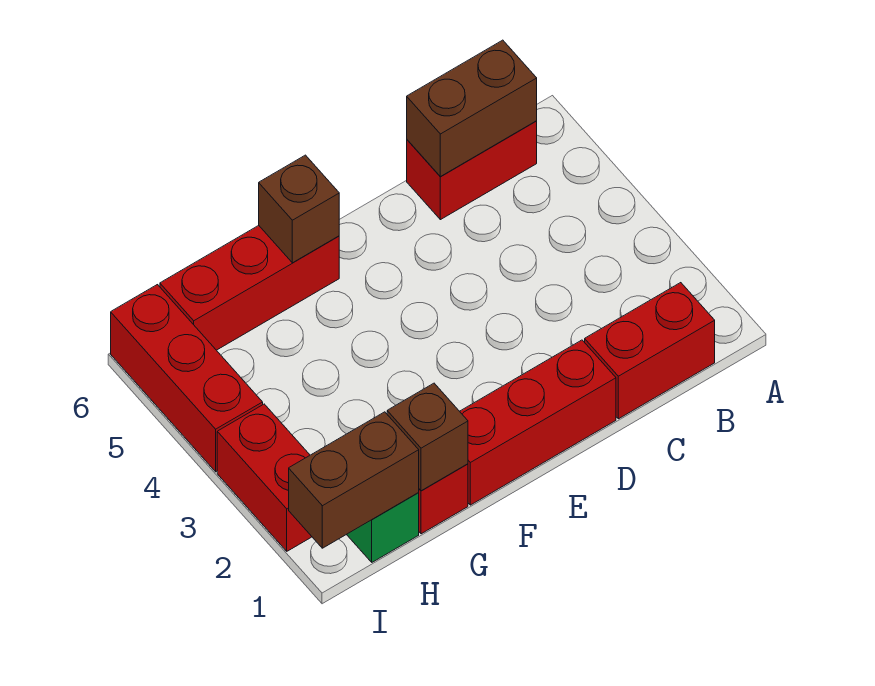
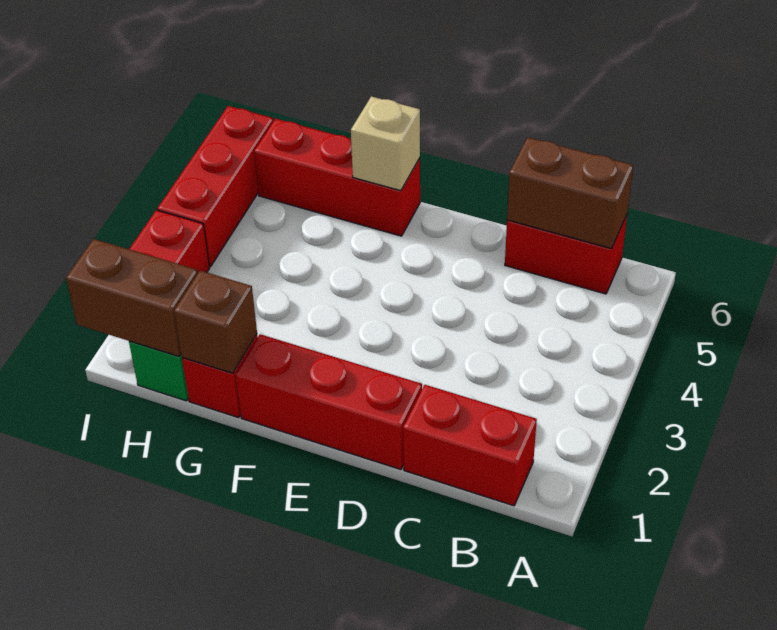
brown 1x1 brick [259,155,339,263] -> tan 1x1 brick [351,96,420,191]

